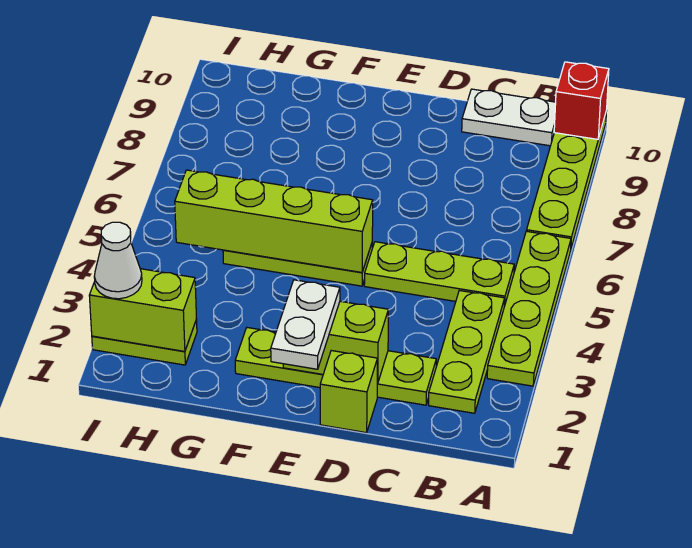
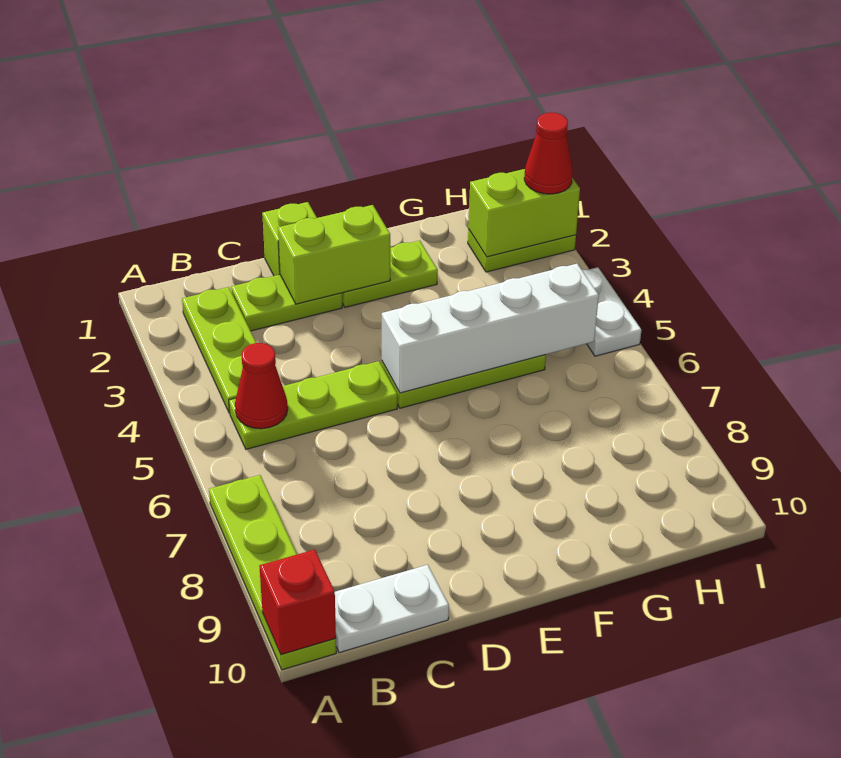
lime 1x4 plate [487,231,571,386] -> none
none -> red 1x1 cone [235,343,288,429]
white 1x2 plate [271,280,340,369] -> white 1x2 plate moved to [582,267,641,356]
lime 1x4 brick [175,170,373,272] -> white 1x4 brick [382,264,599,393]
white 1x1 cone [94,222,142,299] -> red 1x1 cone [524,113,573,194]

